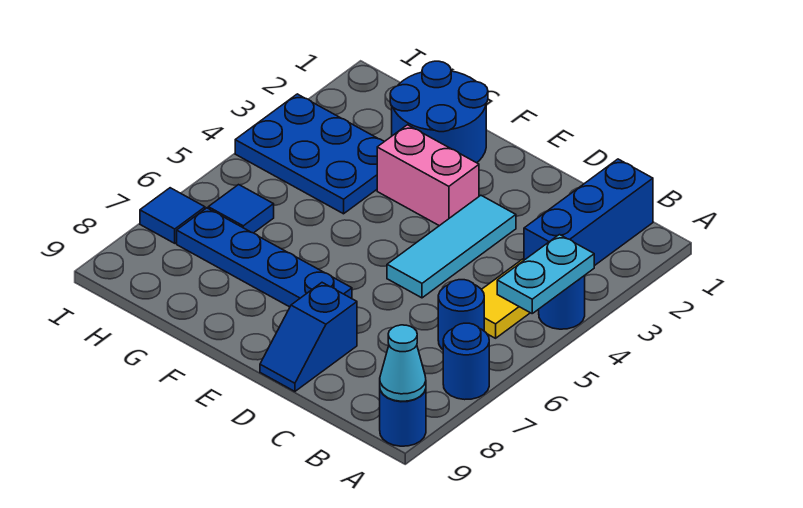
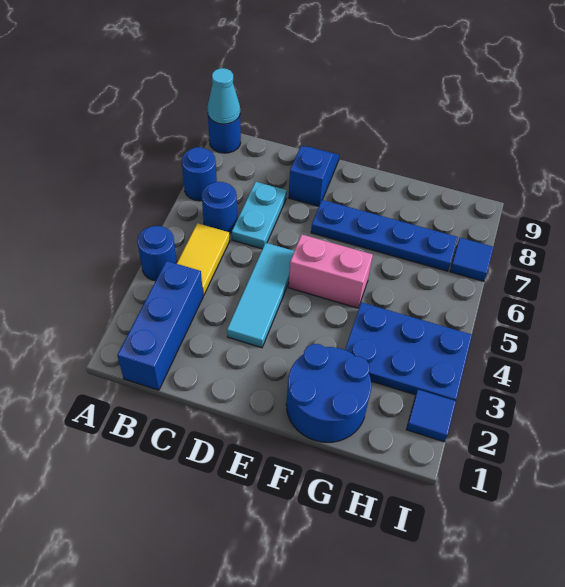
cyan 1x2 plate [497,235,594,313] -> cyan 1x2 plate moved to [232,182,287,249]
pink 1x2 brick [377,125,479,226] -> pink 1x2 brick moved to [289,235,373,308]
blue 1x1 tile [208,185,274,233] -> blue 1x1 tile moved to [406,390,456,442]

